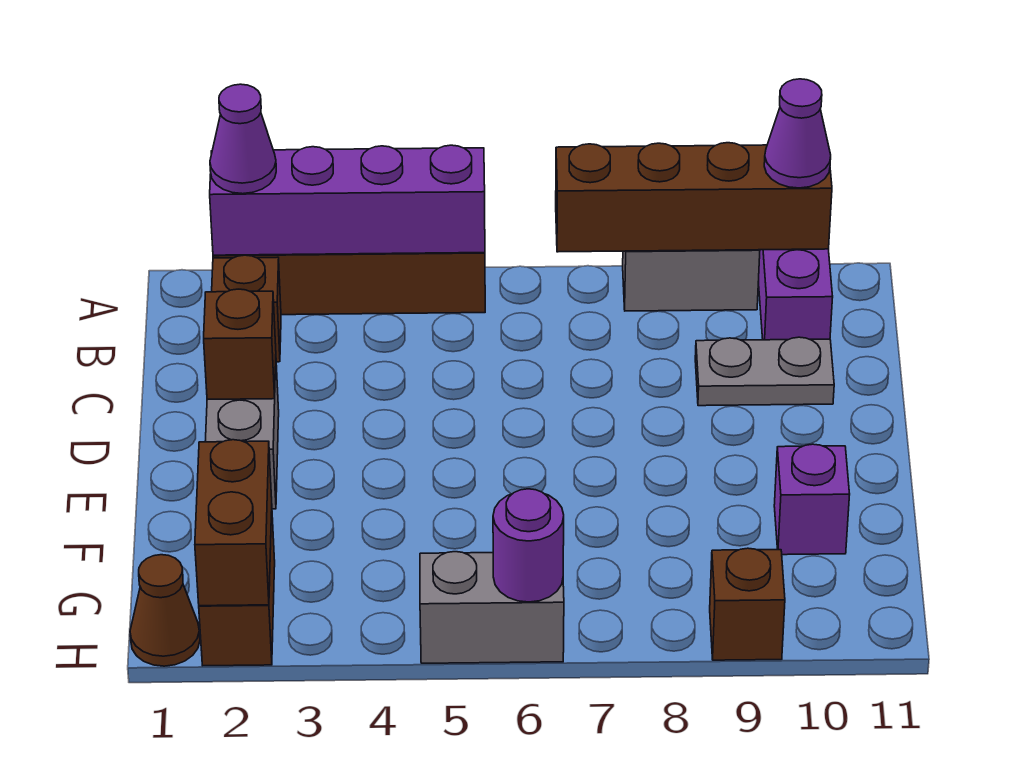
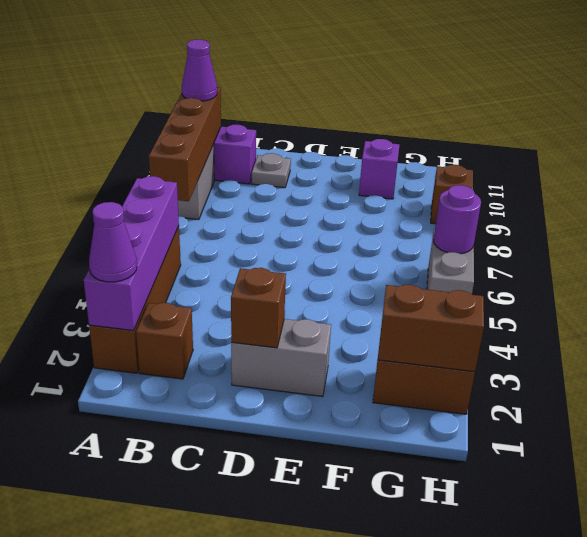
grey 1x2 plate [695,337,834,406] -> grey 1x1 plate [252,153,291,188]
brown 1x1 cone [130,555,200,666] -> none

